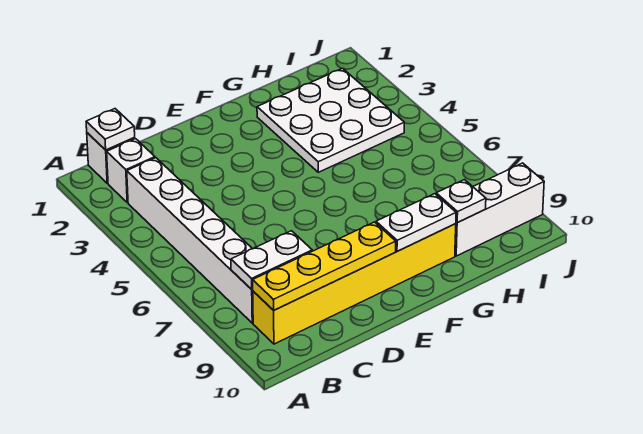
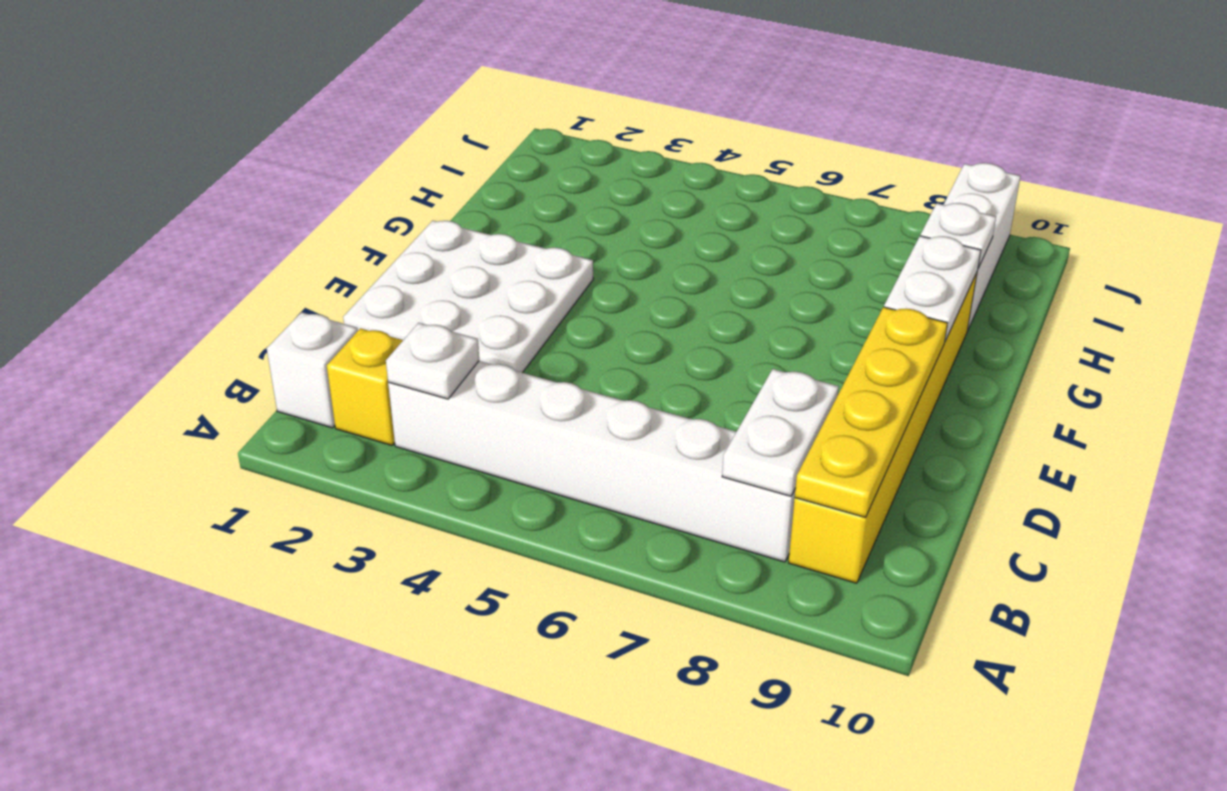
white 1x1 plate [86,109,135,150] -> white 1x1 plate moved to [386,323,479,399]
white 1x1 brick [107,139,155,203] -> yellow 1x1 brick [327,328,403,445]
white 3x3 plate [257,68,404,172] -> white 3x3 plate moved to [343,221,593,373]

